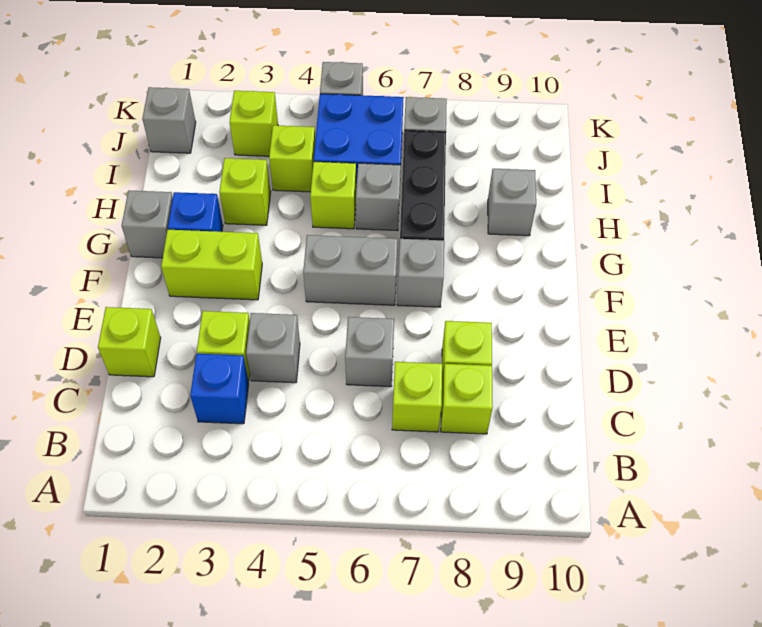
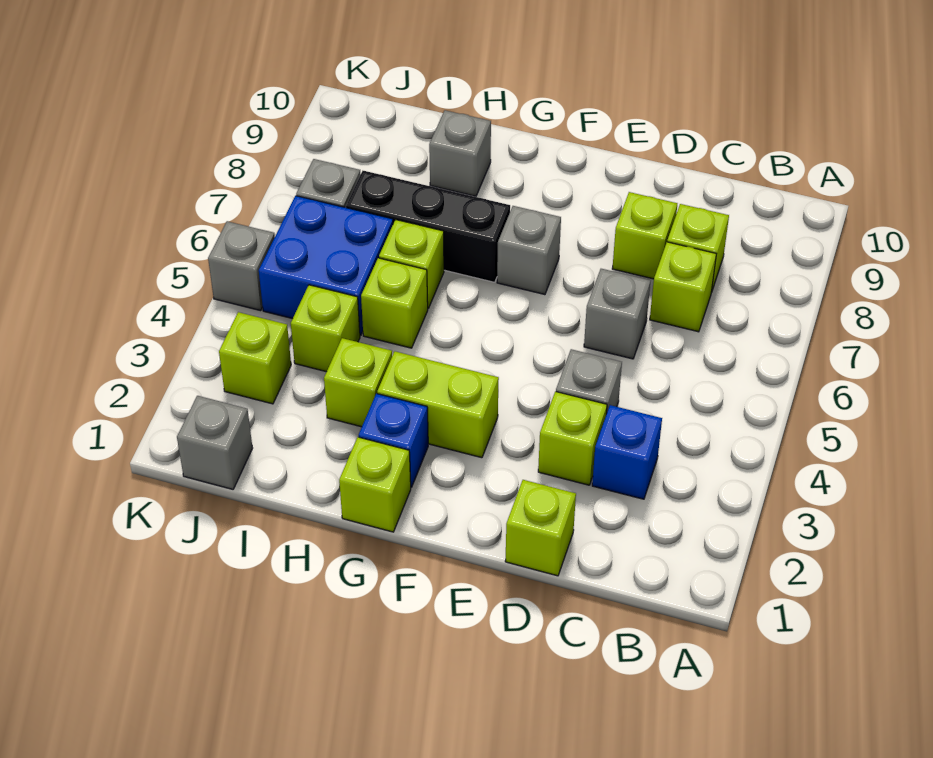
lime 1x2 brick [161,230,262,300] -> lime 1x2 brick turned to [377,351,499,458]
grey 1x2 brick [303,235,398,305] -> none
grey 1x1 brick [121,191,173,258] -> lime 1x1 brick [339,437,411,532]
grey 1x1 brick [356,163,401,231] -> lime 1x1 brick [379,220,444,308]

